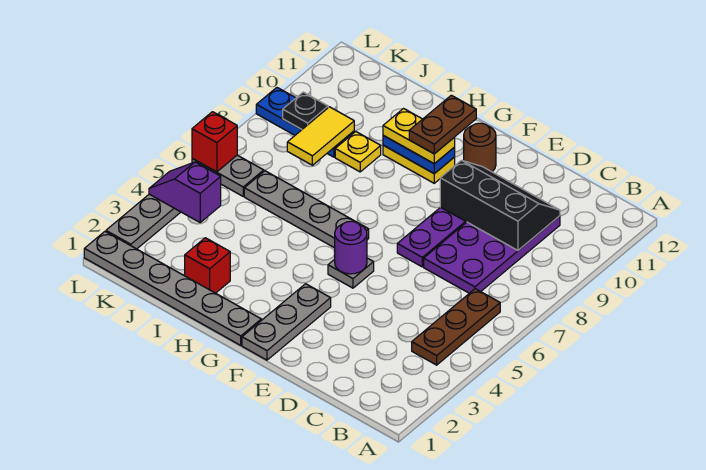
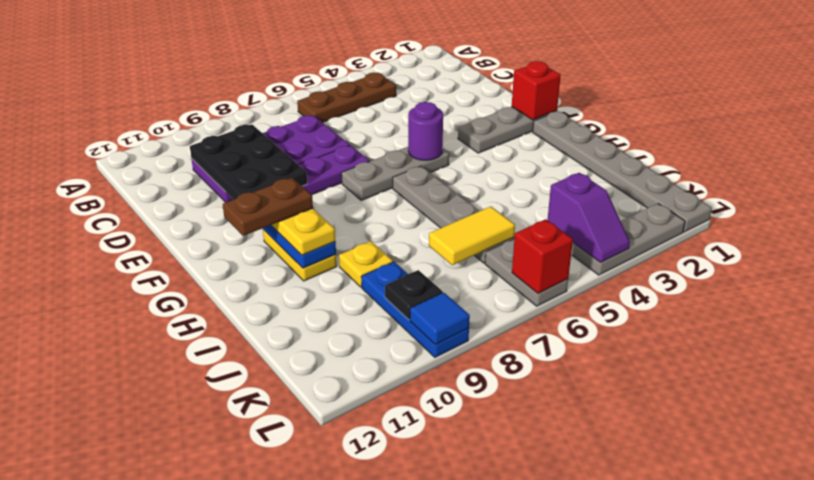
black 2x3 slope [440,160,560,250] -> black 2x3 plate [190,125,307,200]
grey 1x1 plate [328,258,374,288] -> grey 1x3 plate [341,147,449,201]
brown 1x1 round brick [464,123,496,172] -> none
red 1x1 brick [185,238,230,293] -> red 1x1 brick moved to [512,61,561,120]
yellow 1x2 tile [287,107,354,165] -> yellow 1x2 tile moved to [429,207,515,265]
none -> blue 1x1 tile [410,293,470,345]

